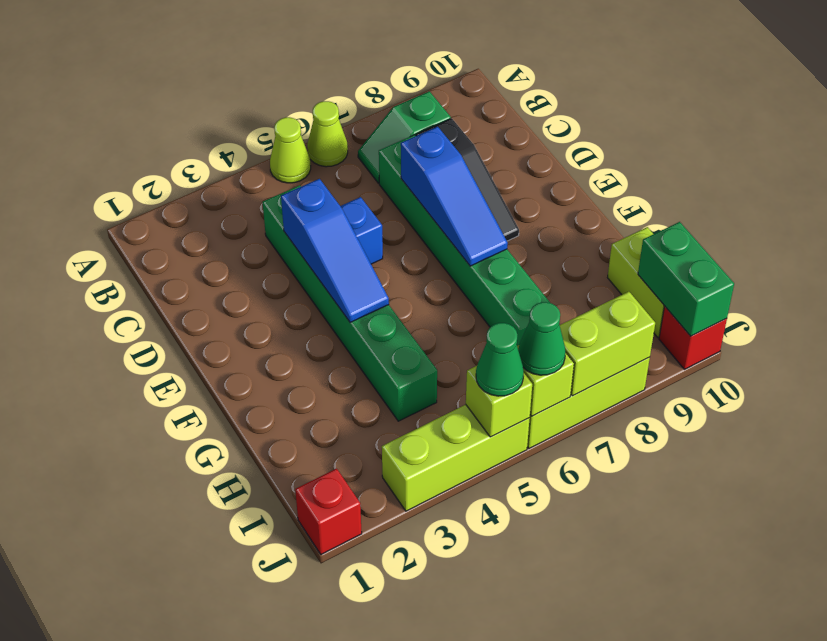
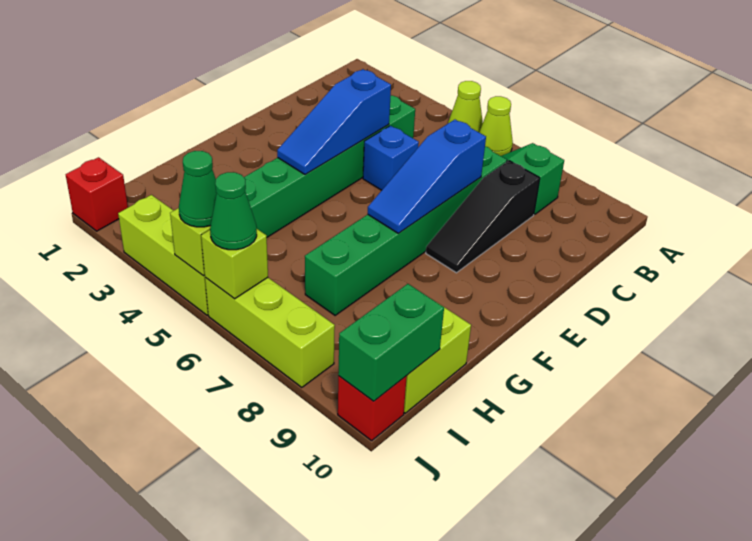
lime 1x2 brick [560,292,655,396] -> none

